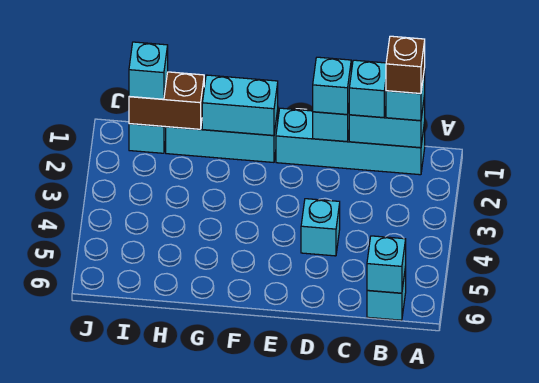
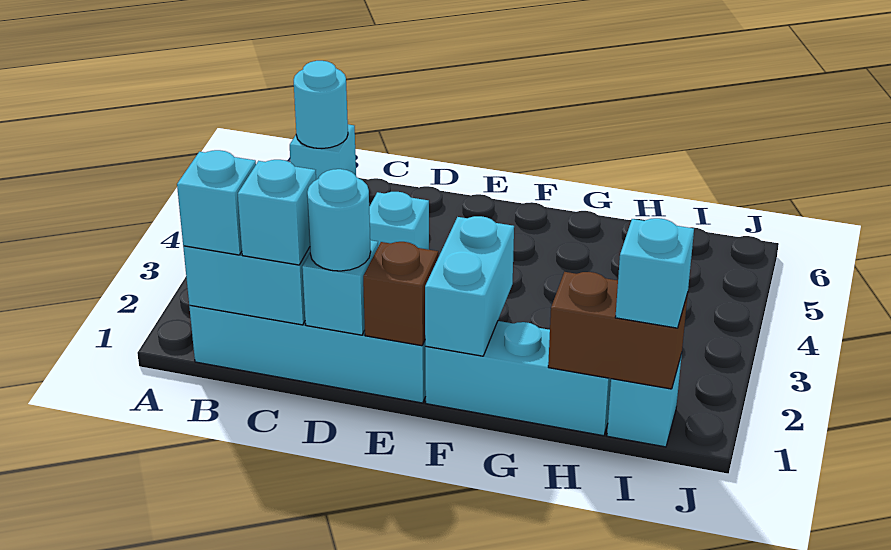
brown 1x1 brick [386,36,425,94] -> brown 1x1 brick moved to [363,242,438,346]
cyan 1x1 brick [367,236,406,293] -> cyan 1x1 round brick [294,61,348,148]
cyan 1x1 brick [313,57,351,115] -> cyan 1x1 round brick [307,169,371,271]
cyan 1x2 brick [202,75,278,135] -> cyan 1x2 brick turned to [425,216,514,356]

